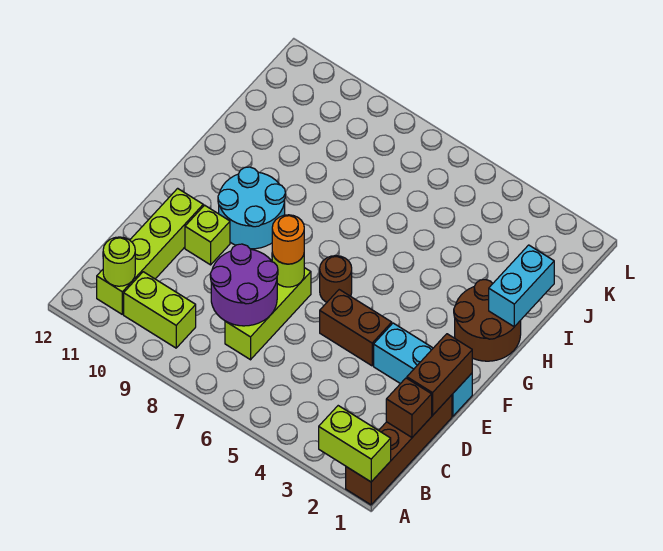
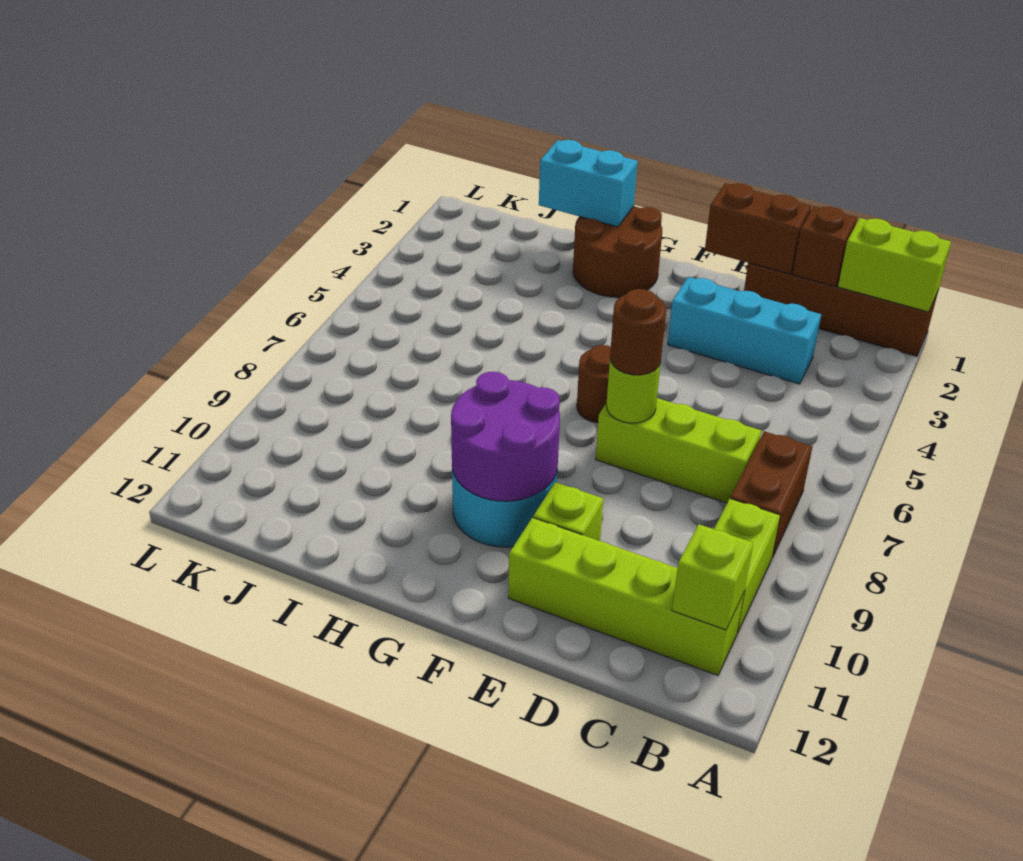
lime 1x2 brick [319,406,391,482] -> lime 1x2 brick turned to [838,218,951,312]
lime 1x1 round brick [103,237,135,286] -> lime 1x1 brick [672,524,753,630]
purple 2x2 round brick [210,244,278,326] -> purple 2x2 round brick moved to [451,372,560,501]
cyan 1x3 brick [374,323,472,416] -> cyan 1x3 brick turned to [668,277,821,384]
brown 1x2 brick [320,290,392,366] -> brown 1x2 brick moved to [730,431,813,558]
orange 1x1 round brick [272,215,304,264] -> brown 1x1 round brick [610,289,666,375]

